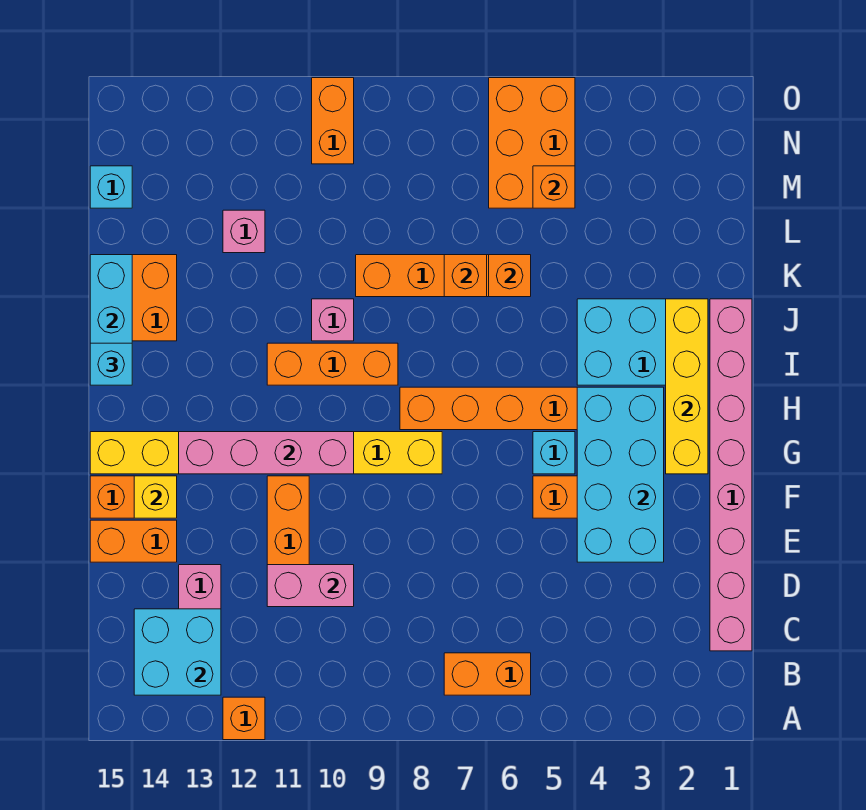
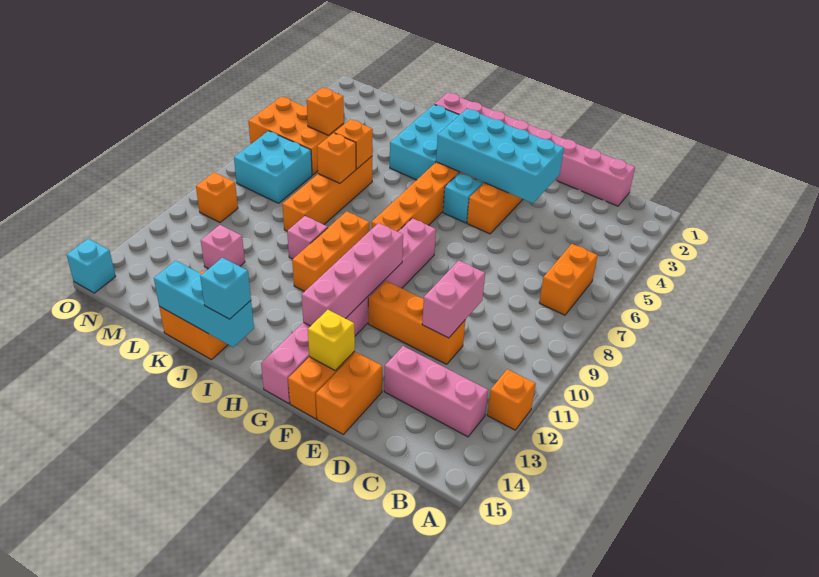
cyan 2x2 brick [134,609,221,695] -> cyan 2x2 brick moved to [234,131,312,203]
yellow 1x4 brick [666,299,708,474] -> none
yellow 1x8 brick [90,432,442,474] -> pink 1x8 brick [261,218,436,403]
cyan 1x1 brick [90,166,132,208] -> cyan 1x1 brick moved to [67,239,116,293]
orange 1x2 brick [312,78,354,164] -> orange 1x1 brick [196,172,238,222]

